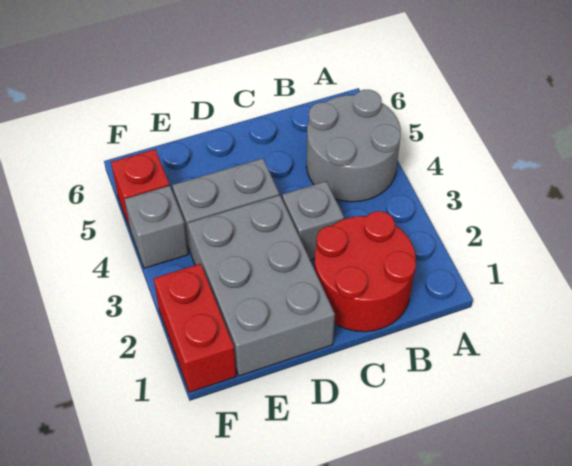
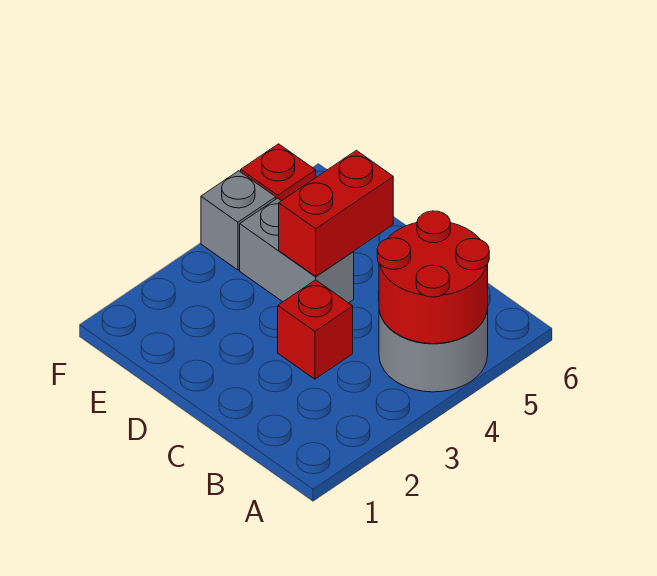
red 2x2 round brick [314,211,416,332] -> red 2x2 round brick moved to [377,211,489,344]
grey 1x1 brick [282,181,344,260] -> red 1x1 brick [278,280,353,379]
grey 2x3 brick [187,195,335,376] -> none
red 1x2 brick [154,264,236,392] -> red 1x2 brick moved to [279,150,393,276]

